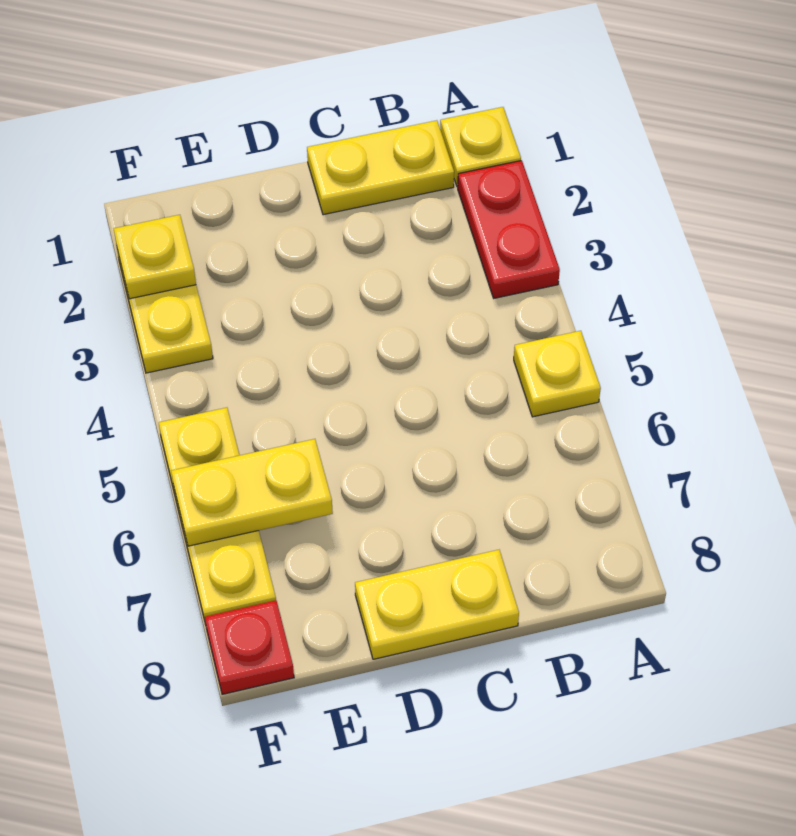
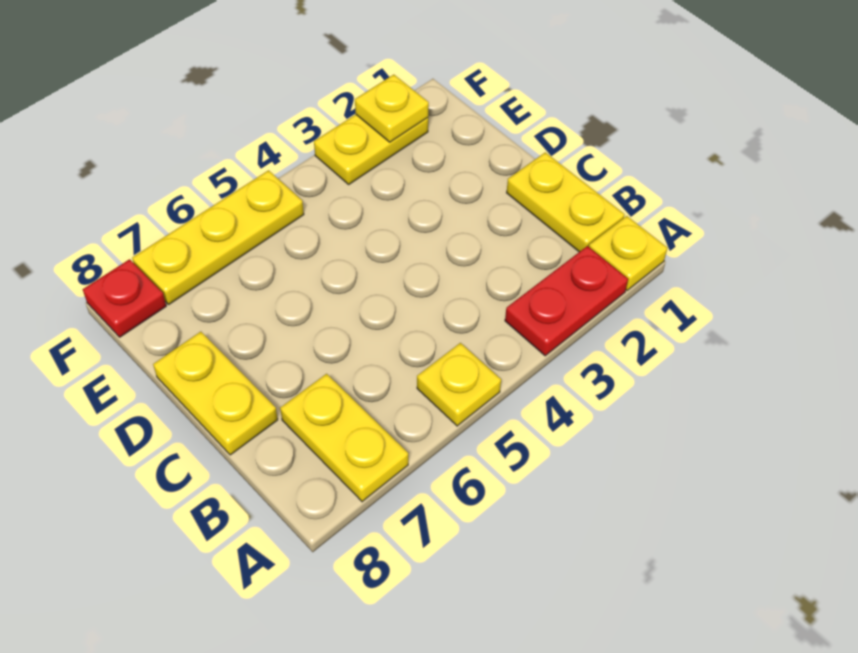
yellow 1x2 plate [171,439,333,546] -> yellow 1x2 plate moved to [280,374,408,502]

